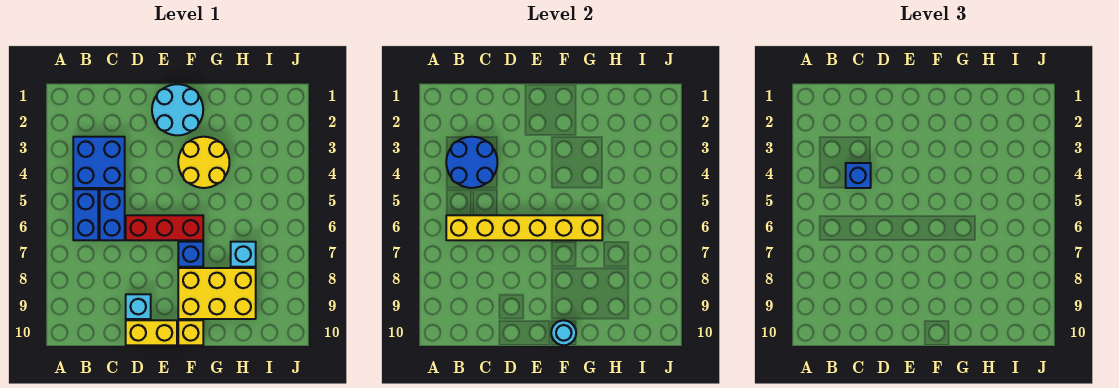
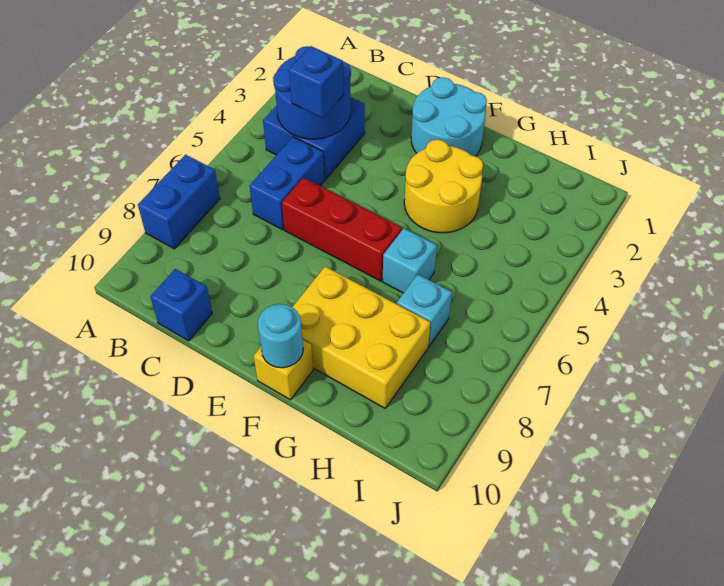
blue 1x2 brick [73,189,98,240] -> blue 1x2 brick moved to [138,155,220,249]
yellow 1x6 brick [446,215,602,240] -> none
cyan 1x1 brick [126,294,151,319] -> cyan 1x1 brick moved to [382,228,437,293]
yellow 1x2 brick [126,320,177,345] -> none
blue 1x1 brick [178,242,203,267] -> blue 1x1 brick moved to [150,269,212,341]

